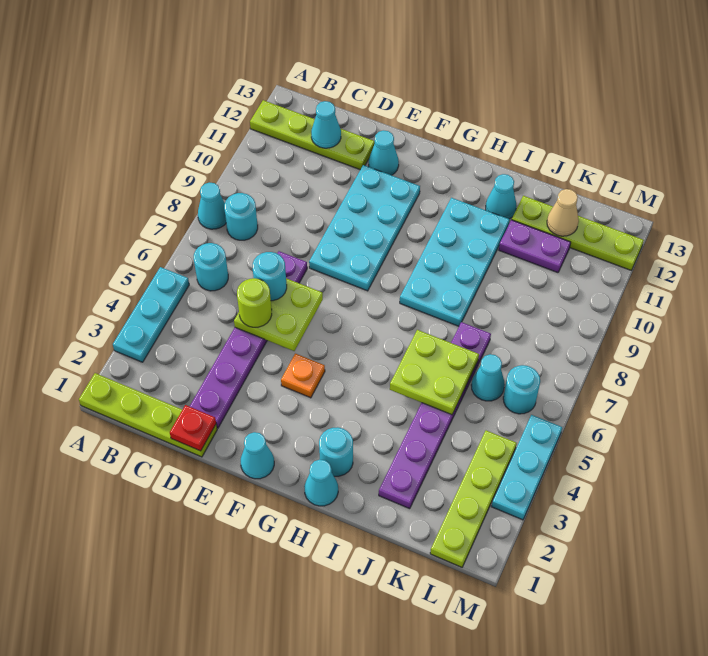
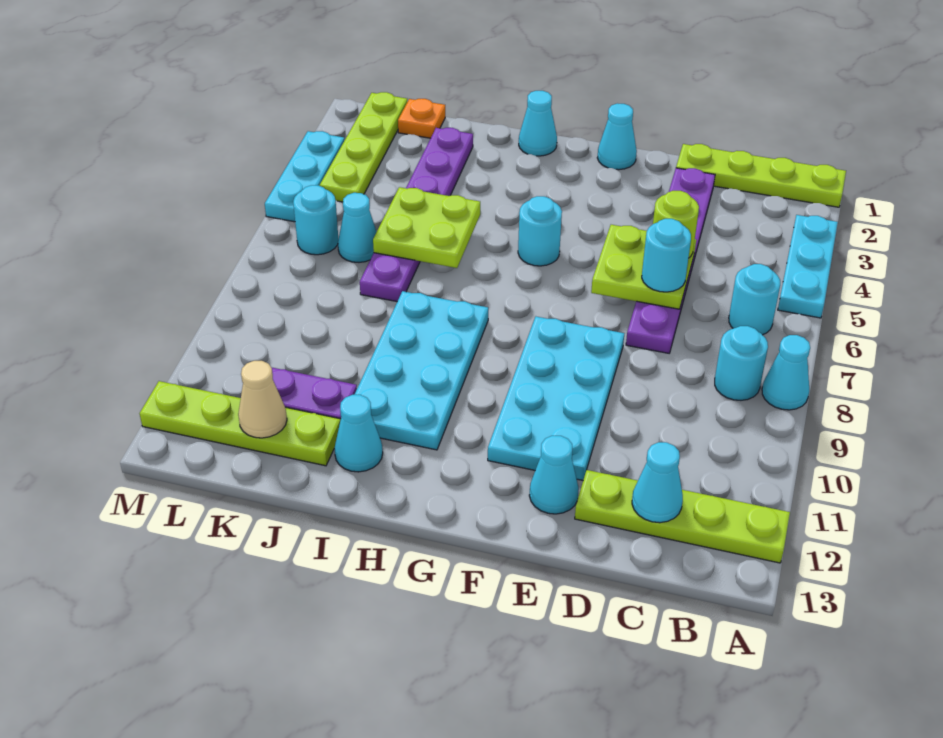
red 1x1 plate [170,405,216,451] -> none
orange 1x1 plate [281,354,325,398] -> orange 1x1 plate moved to [398,99,445,138]
cyan 1x1 round brick [319,427,353,476] -> cyan 1x1 round brick moved to [518,196,562,266]

